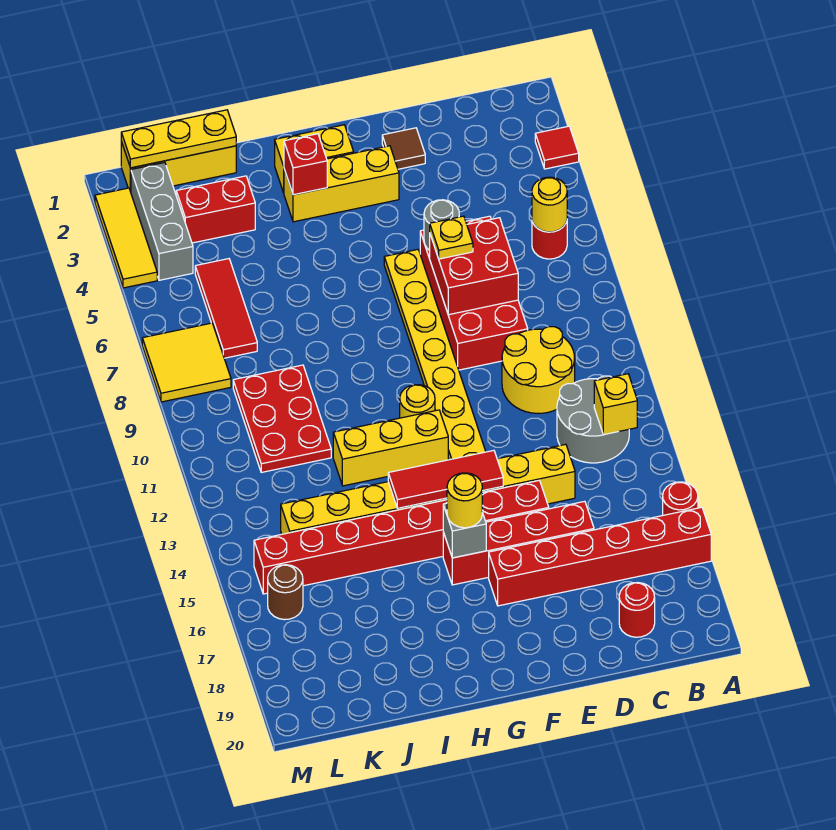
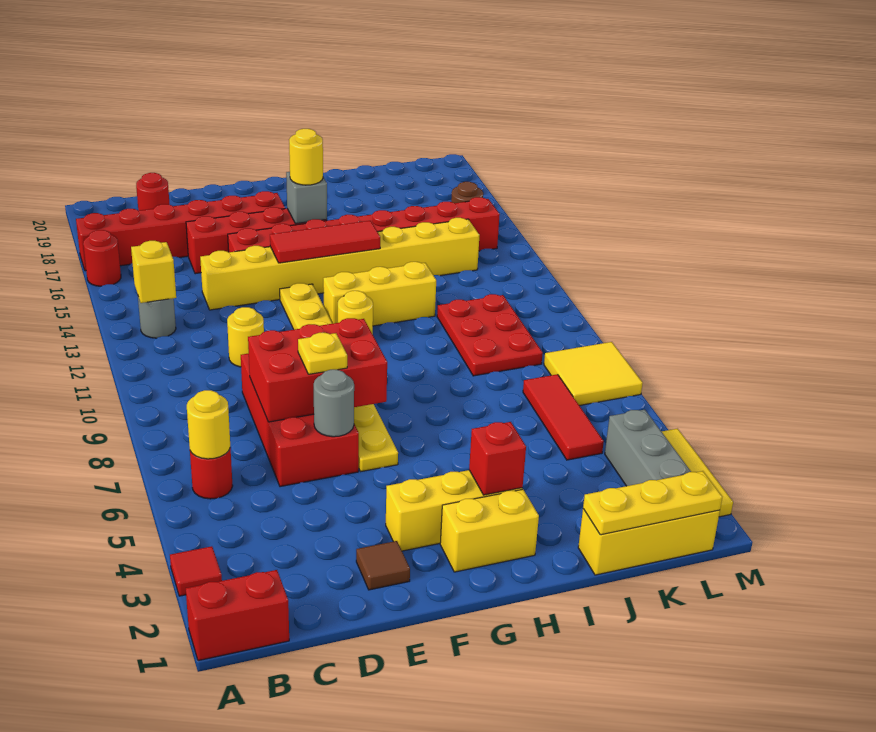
grey 2x2 round brick [557,376,629,463] -> grey 1x1 round brick [138,297,176,338]
yellow 2x2 round brick [502,327,575,413] -> yellow 1x1 round brick [227,307,264,367]
red 2x2 brick [430,218,518,315] -> red 2x3 brick [248,318,387,422]
red 1x2 brick [176,176,255,243] -> red 1x2 brick moved to [186,570,289,661]

